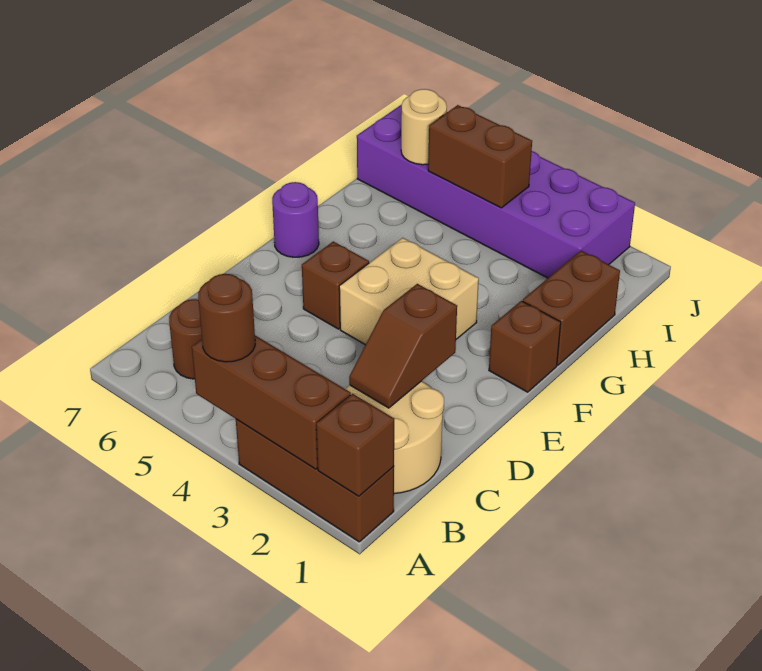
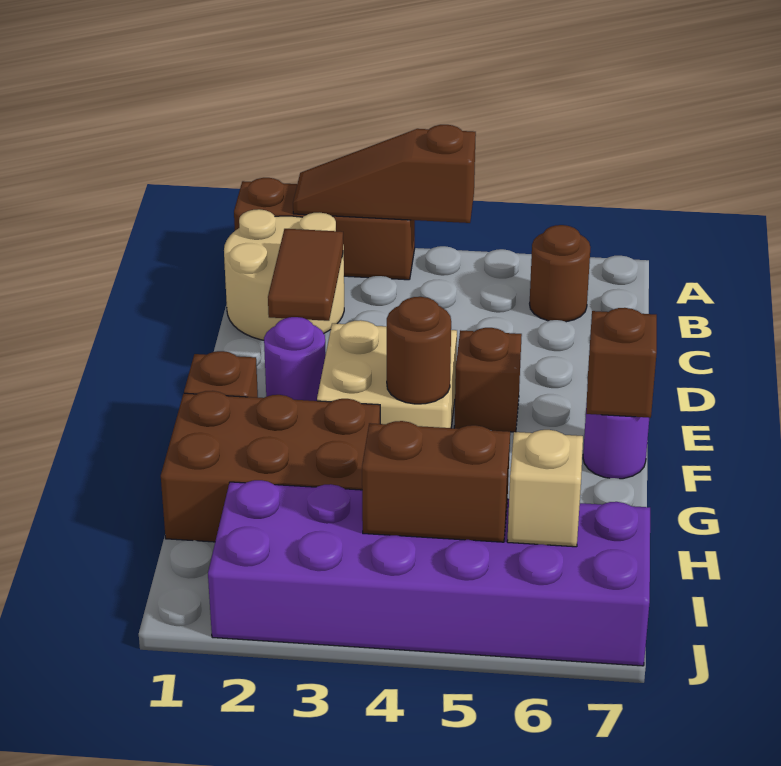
brown 1x1 brick [316,394,394,496] -> brown 1x1 brick moved to [586,308,657,418]
brown 1x3 brick [192,336,351,469] -> brown 1x3 slope [293,125,476,223]
brown 1x1 round brick [198,274,255,362] -> brown 1x1 round brick moved to [387,297,451,404]
brown 1x2 slope [349,284,457,408] -> brown 1x2 tile [268,229,343,321]
none -> purple 1x1 round brick [264,317,326,401]
brown 1x2 brick [523,251,620,365] -> brown 2x3 brick [161,391,380,542]
tan 1x1 round brick [401,89,447,165] -> tan 1x1 brick [507,430,583,547]

